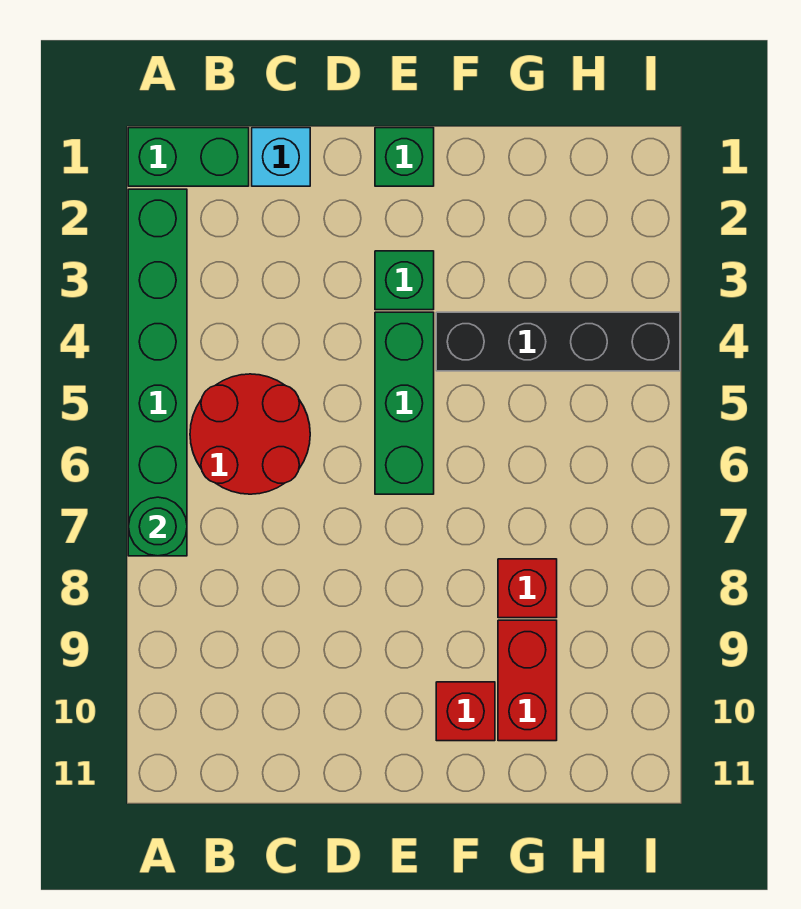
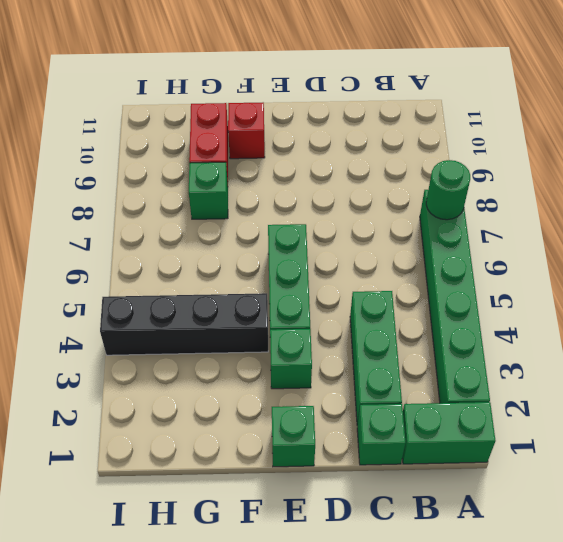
red 2x2 round brick [190,374,310,494] -> none
cyan 1x1 brick [252,128,310,186] -> green 1x1 brick [357,404,406,465]
none -> green 1x3 brick [350,291,402,425]
red 1x1 brick [498,559,557,618] -> green 1x1 brick [189,162,228,219]

